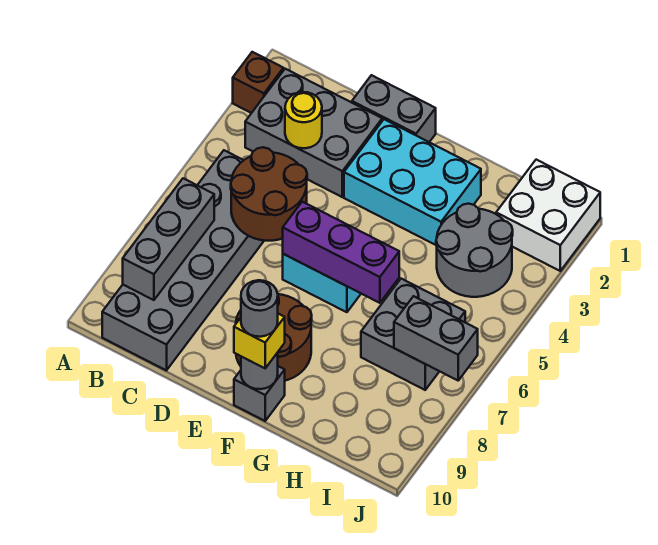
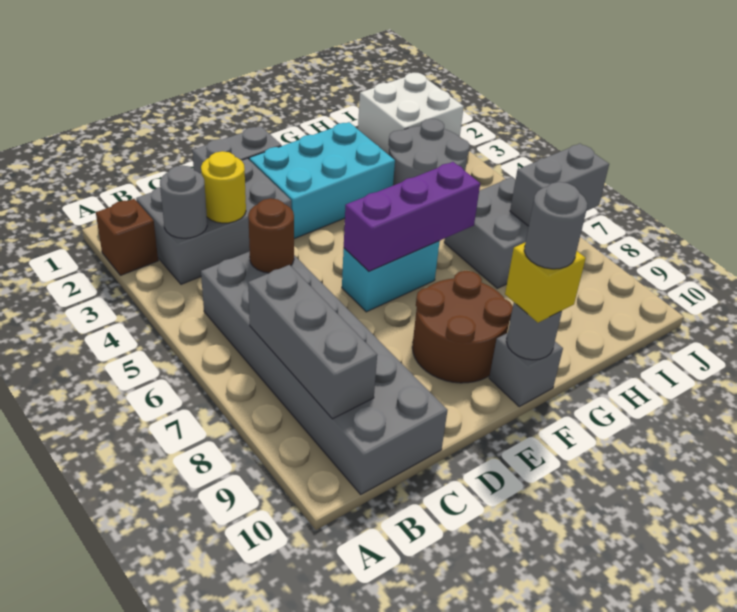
none -> grey 1x1 round brick [160,165,207,238]
brown 2x2 round brick [231,147,307,241] -> brown 1x1 round brick [248,198,294,273]

